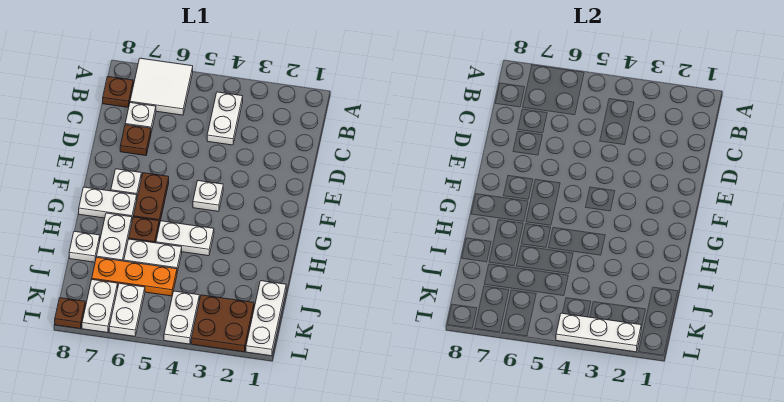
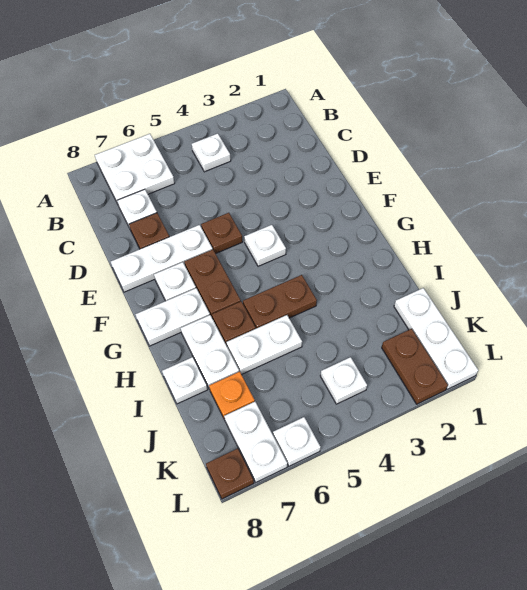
white 2x2 tile [130,58,193,115] -> white 2x2 plate [95,134,175,204]
white 1x2 plate [207,92,243,145] -> white 1x1 plate [192,133,231,172]
brown 1x1 plate [103,77,133,108] -> brown 1x1 plate moved to [201,213,243,254]
white 1x2 plate [156,221,214,256] -> brown 1x2 plate [243,275,317,328]
orange 1x3 plate [92,257,177,296] -> orange 1x1 plate [209,371,255,418]
brown 2x2 plate [191,295,254,352] -> brown 1x2 plate [382,329,448,404]
white 1x2 plate [164,291,199,344] -> white 1x1 plate [320,357,367,404]
white 1x2 plate [109,283,145,336] -> white 1x1 plate [273,417,321,466]
white 1x3 plate [556,313,641,352] -> white 1x3 plate moved to [111,225,213,292]

